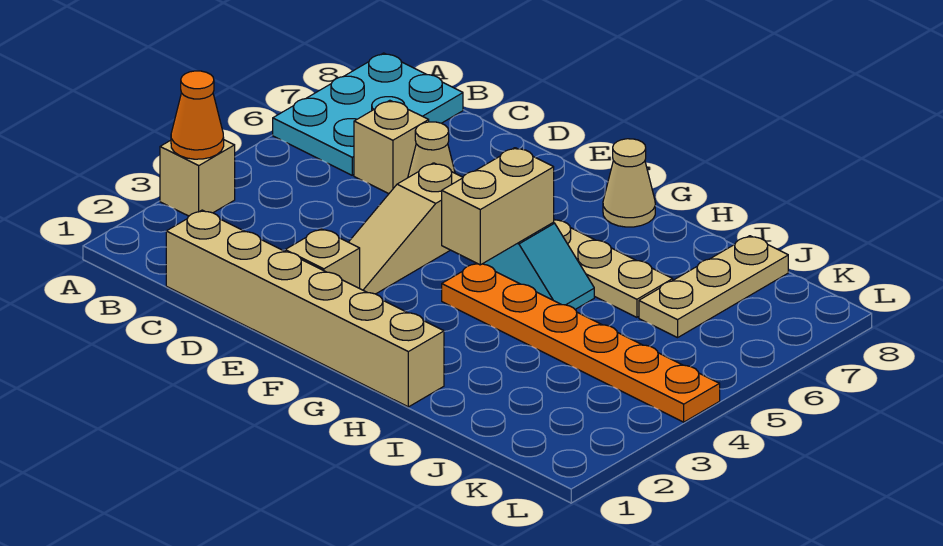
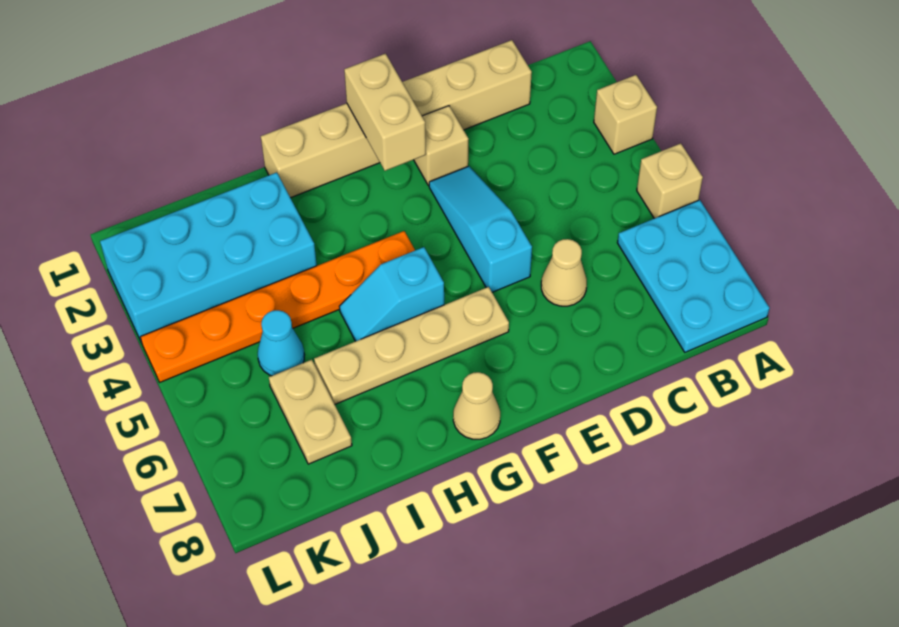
orange 1x1 cone [171,71,224,159] -> none
tan 1x1 brick [354,100,429,194] -> tan 1x1 brick moved to [637,143,703,218]
tan 1x3 slope [349,163,463,294] -> cyan 1x3 slope [429,166,532,292]
tan 1x2 brick [442,148,554,265] -> tan 1x2 brick moved to [344,54,426,171]
none -> cyan 2x4 brick [100,172,317,343]
none -> cyan 1x1 cone [258,310,305,376]
tan 1x3 plate [639,236,788,338] -> tan 1x2 plate [269,360,352,464]

